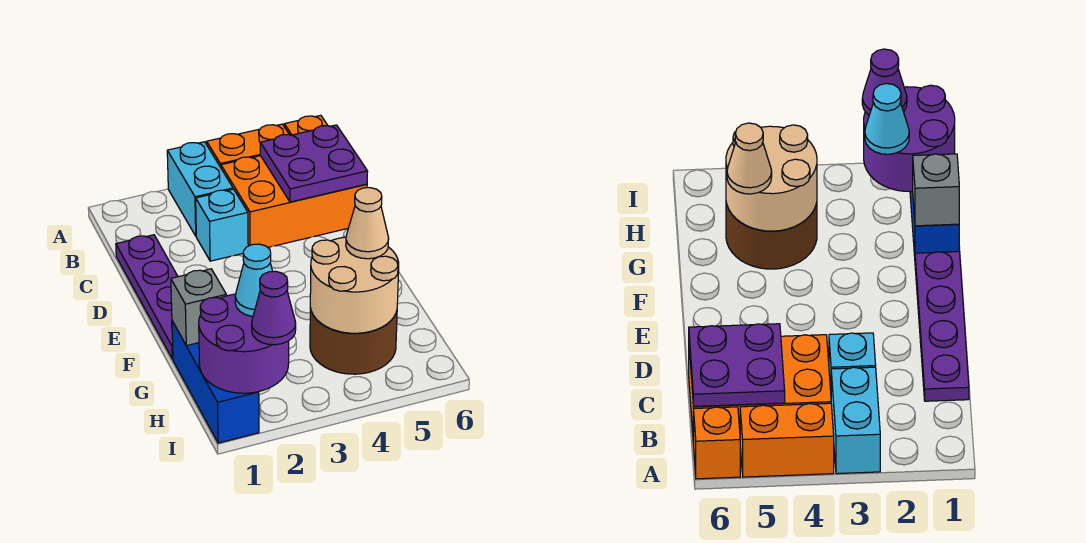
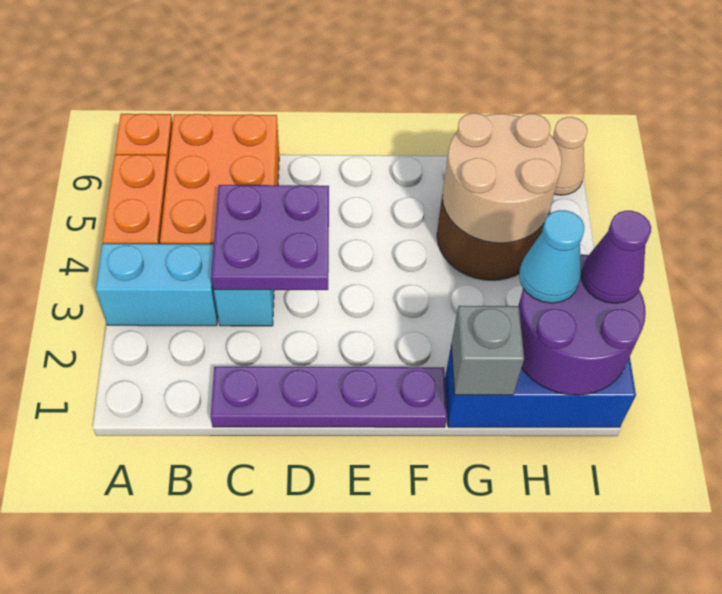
purple 2x2 plate [260,125,368,202] -> purple 2x2 plate moved to [212,185,329,290]
tan 1x1 cone [346,188,389,259] -> tan 1x1 cone moved to [553,117,587,195]

